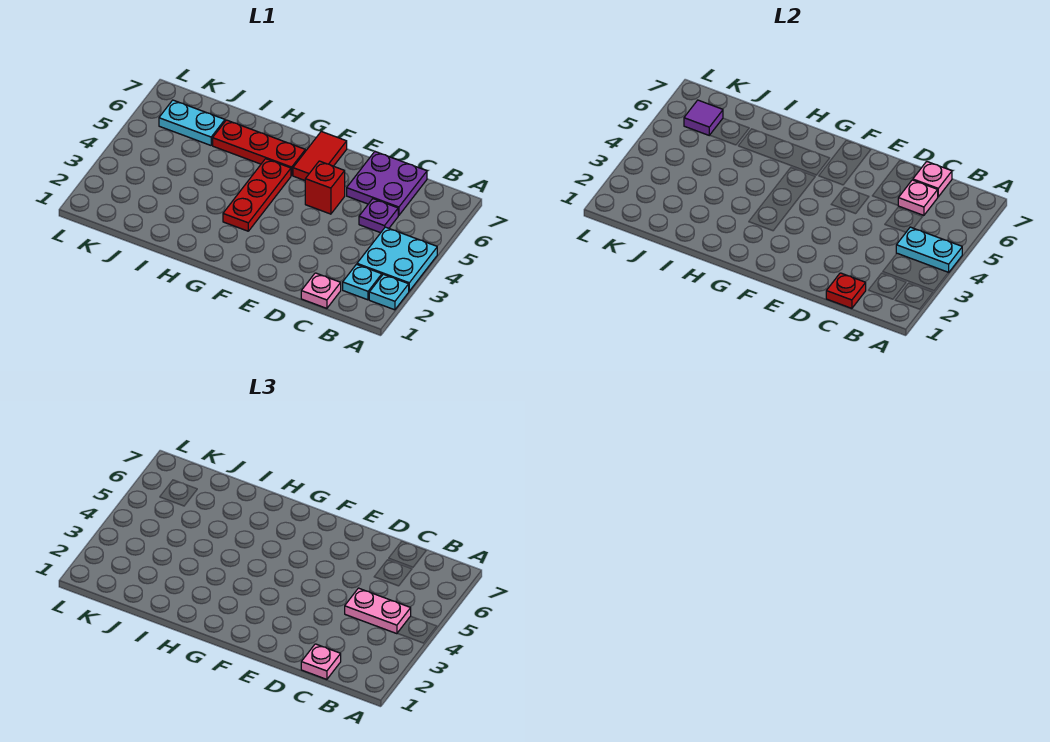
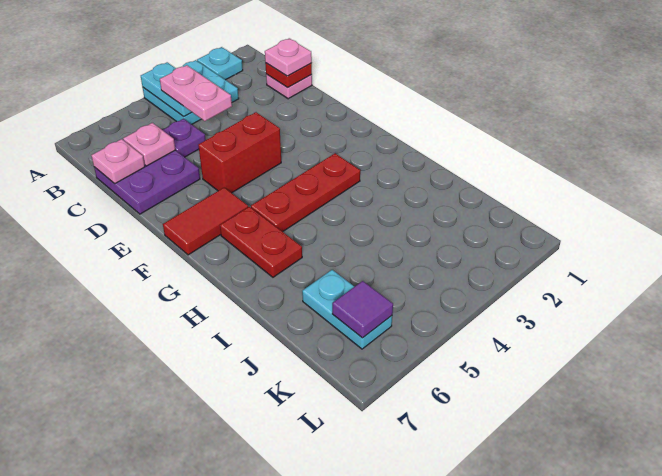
cyan 1x1 plate [343,264,382,300] -> none
red 1x1 brick [305,161,345,214] -> red 1x2 brick [198,112,281,193]
red 1x3 plate [213,120,305,175] -> red 1x2 plate [220,207,302,277]

